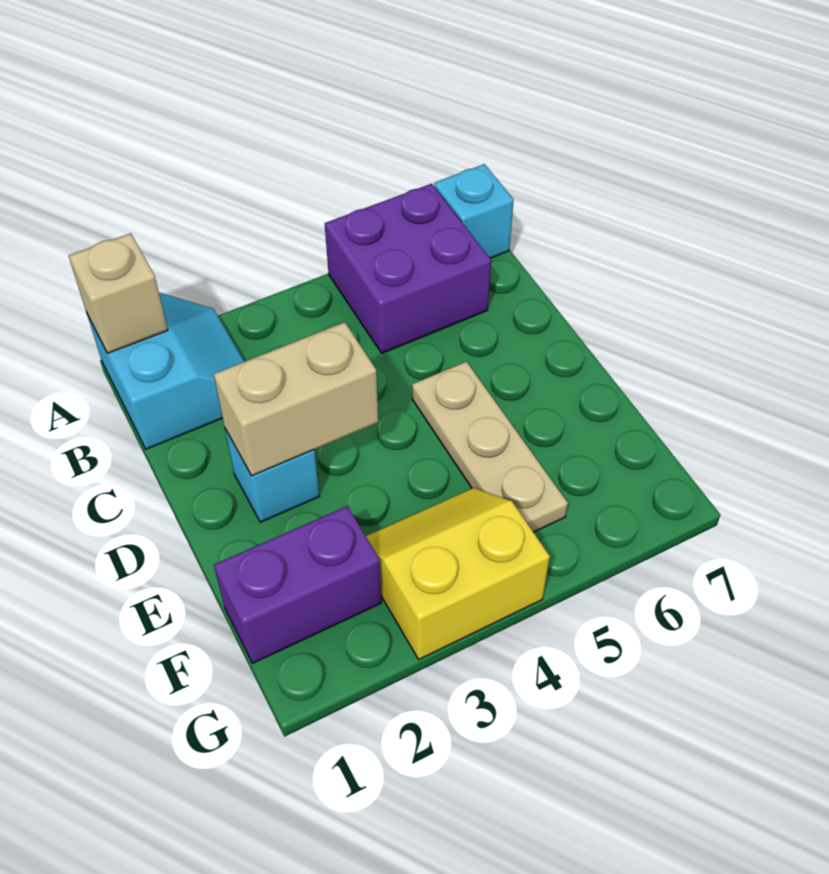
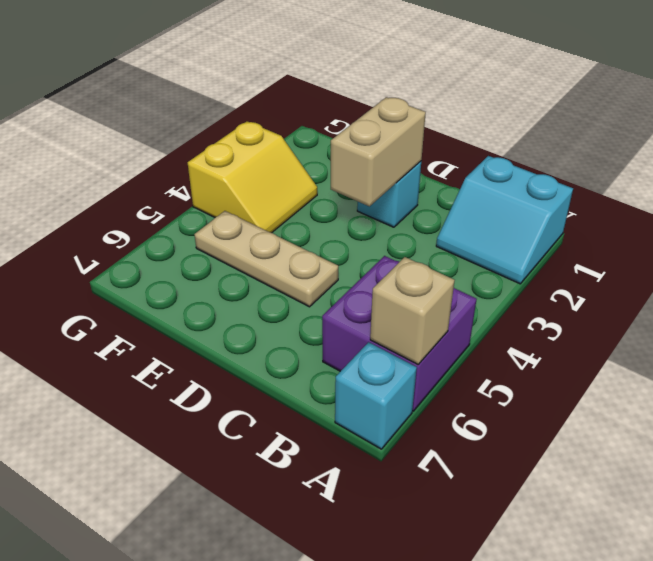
tan 1x1 brick [69,233,168,353] -> tan 1x1 brick moved to [370,257,455,365]
purple 1x2 brick [214,506,382,663] -> none

